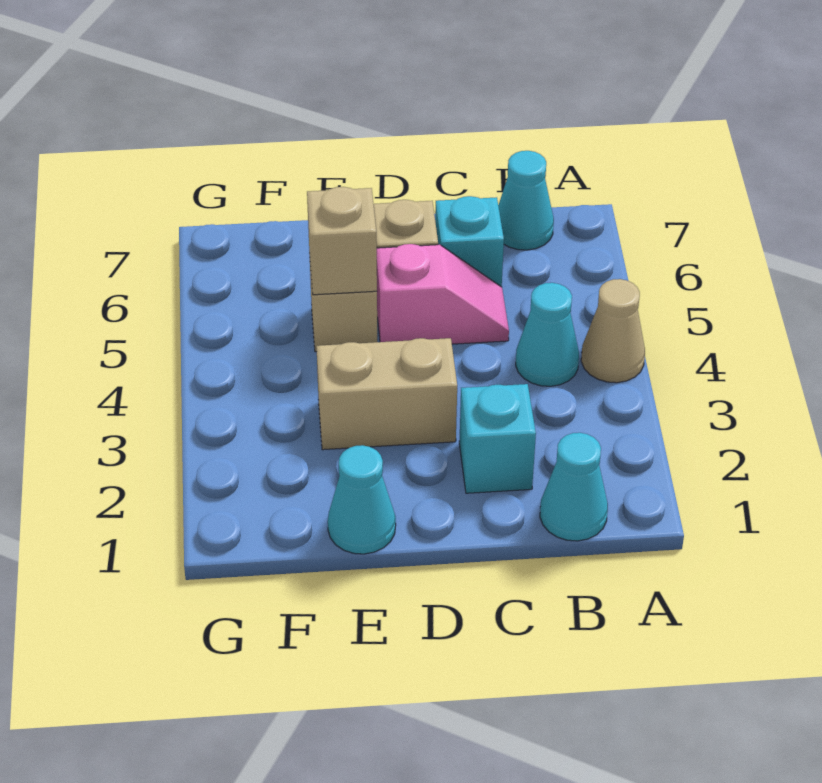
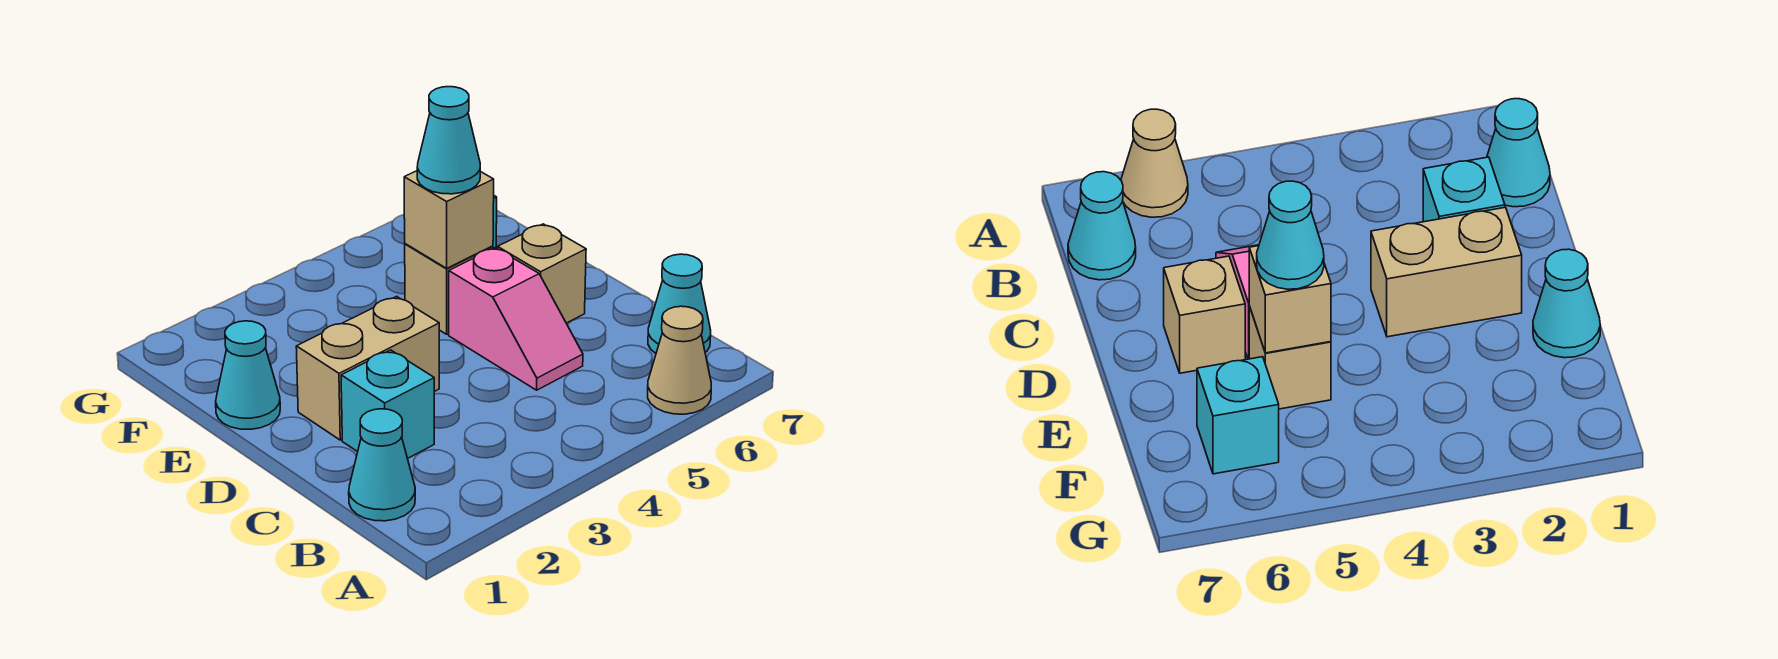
tan 1x1 cone [581,279,645,383] -> tan 1x1 cone moved to [648,306,711,414]
cyan 1x1 cone [516,283,579,386] -> cyan 1x1 cone moved to [417,87,480,194]
cyan 1x1 brick [435,196,504,287] -> cyan 1x1 brick moved to [1197,357,1279,474]
tan 1x2 brick [316,338,457,450] -> tan 1x2 brick turned to [296,296,439,440]

